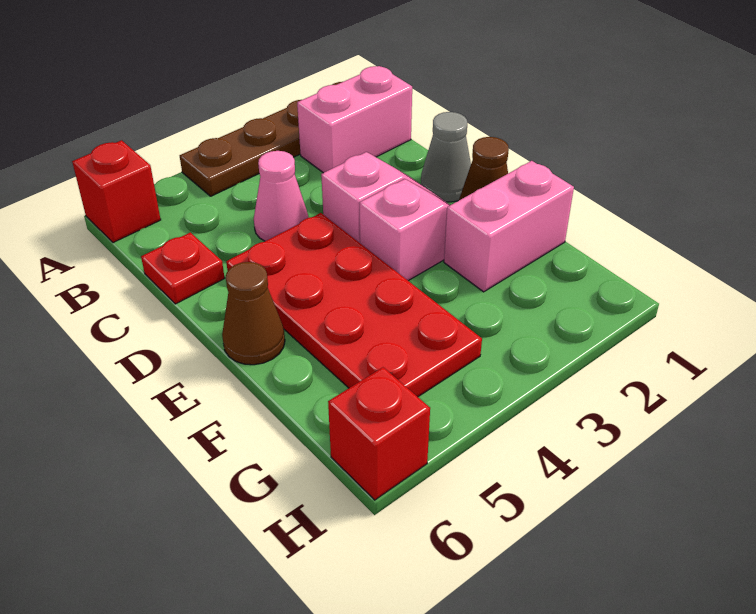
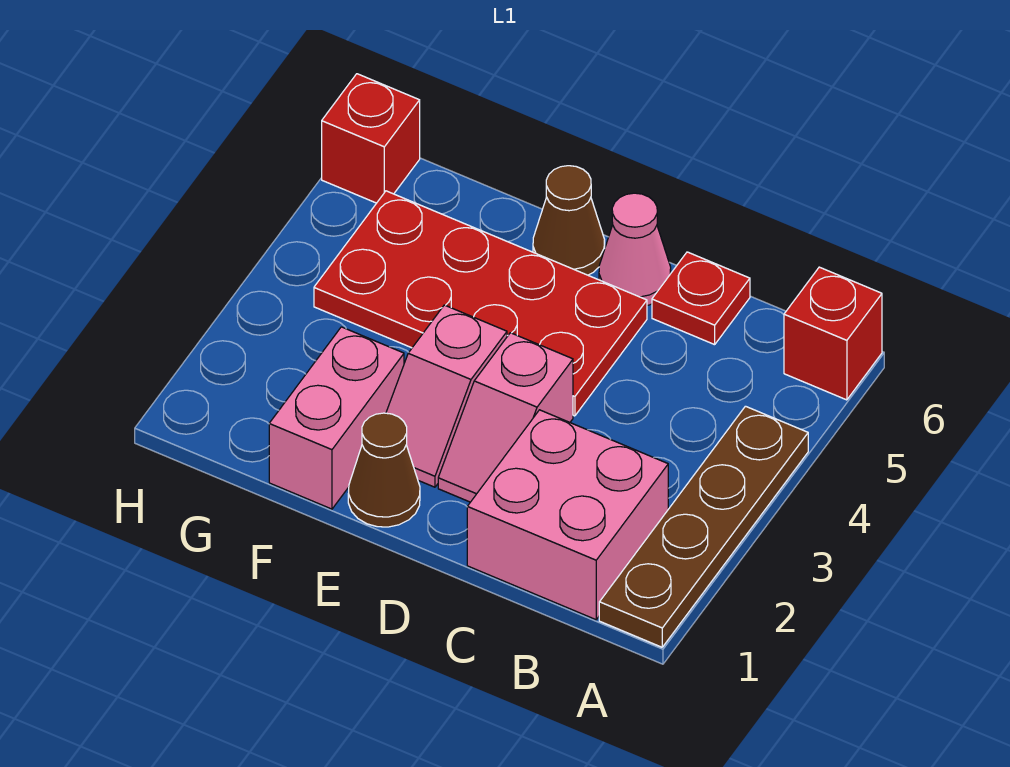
pink 1x2 brick [297,66,412,173] -> pink 2x2 brick [467,410,668,620]
pink 1x1 cone [254,151,309,241] -> pink 1x1 cone moved to [599,193,671,305]
grey 1x1 cone [421,112,471,202] -> none

